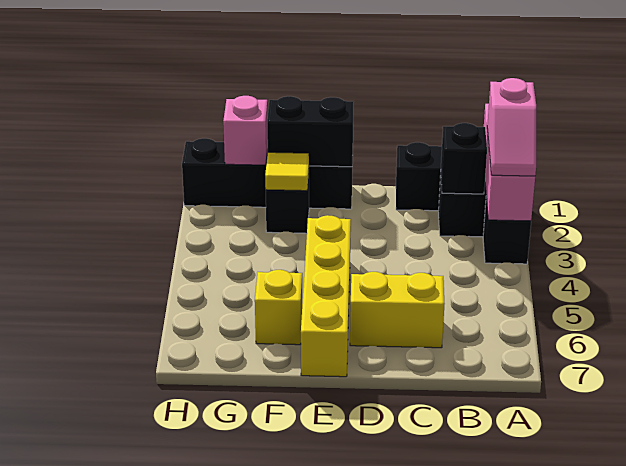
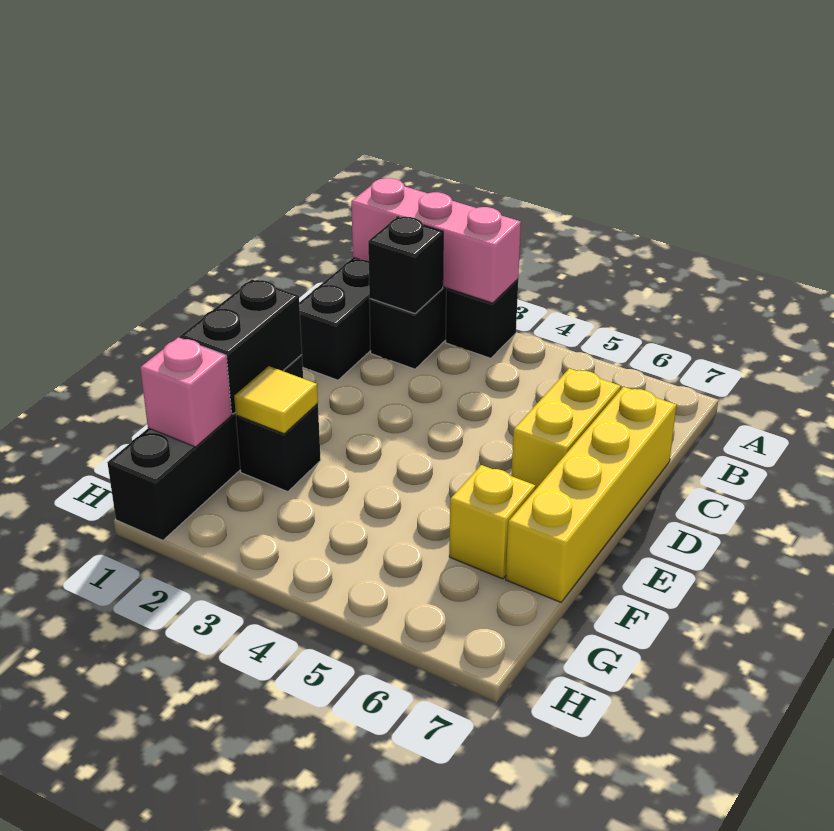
pink 1x2 slope [487,78,536,176] -> none
yellow 1x4 brick [301,215,351,377] -> yellow 1x4 brick turned to [506,387,676,602]

